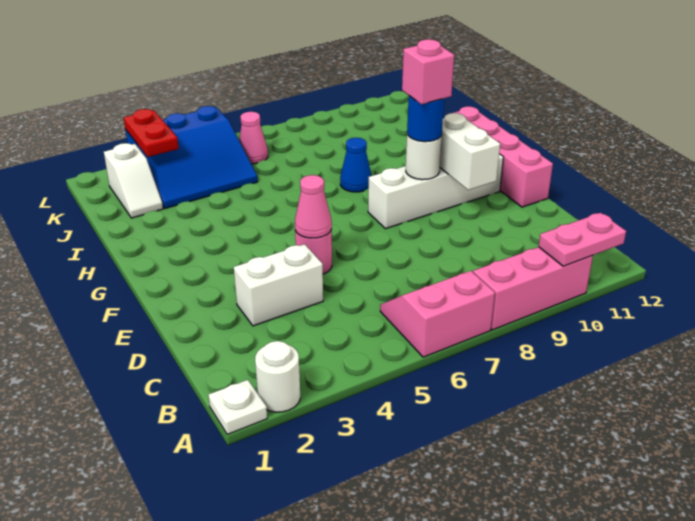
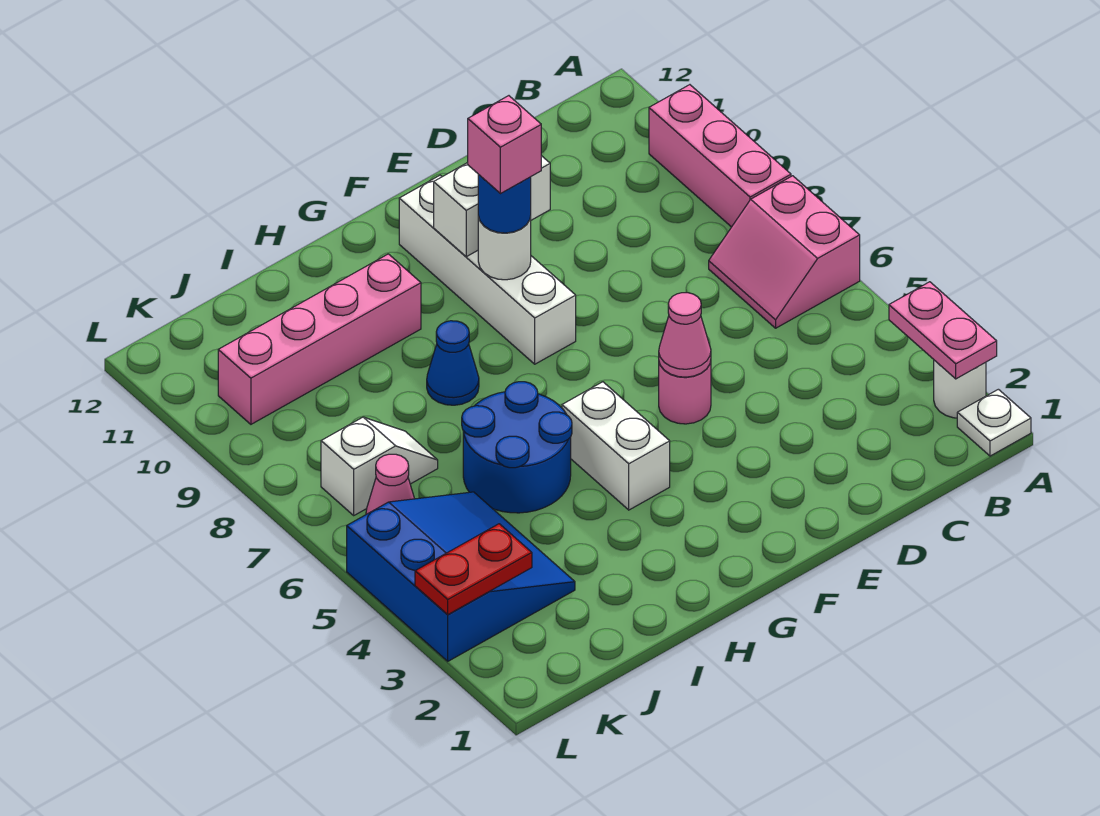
pink 1x2 plate [539,213,626,266] -> pink 1x2 plate moved to [889,282,997,379]
white 1x2 brick [234,244,323,326] -> white 1x2 brick moved to [562,382,670,510]
pink 1x4 brick [454,106,553,207] -> pink 1x4 brick moved to [218,254,421,424]
none -> blue 2x2 round brick [462,382,572,513]
white 1x2 slope [104,143,163,218] -> white 1x2 slope moved to [321,417,438,515]

